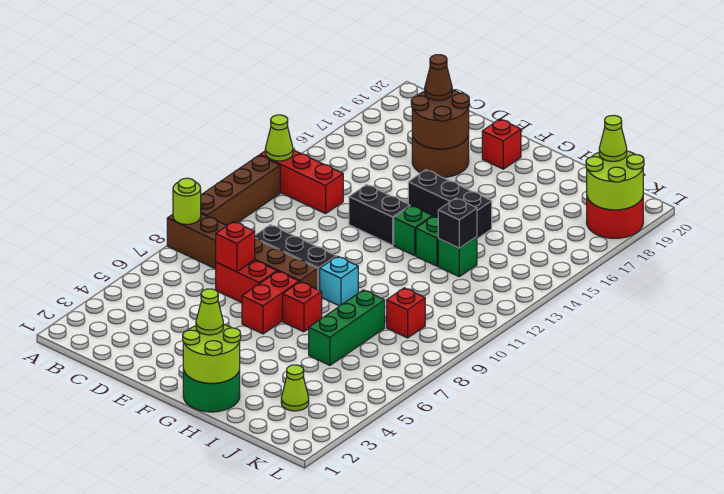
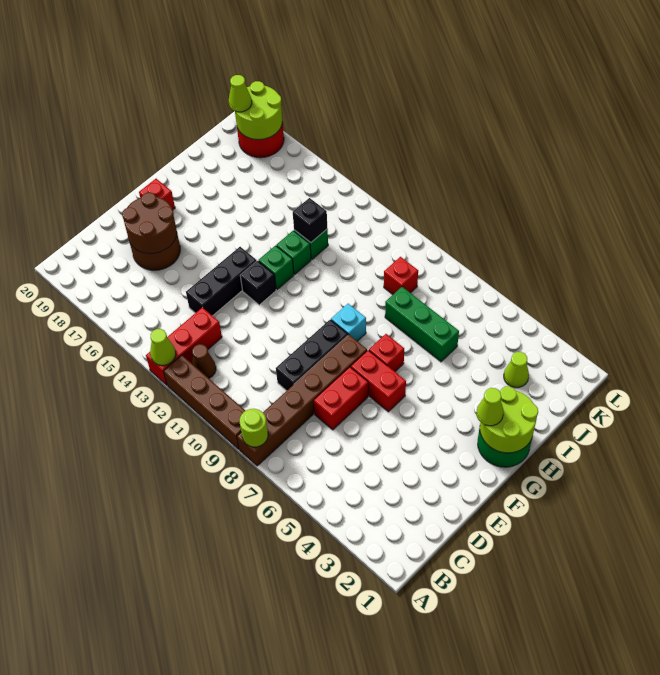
red 1x1 brick [216,222,255,272] -> none
brown 1x1 cone [425,55,452,101] -> brown 1x1 cone moved to [192,344,216,378]
black 1x2 brick [349,185,410,245] -> black 1x1 brick [240,261,276,305]
black 1x3 brick [408,170,492,239] -> black 1x3 brick moved to [186,247,257,316]

